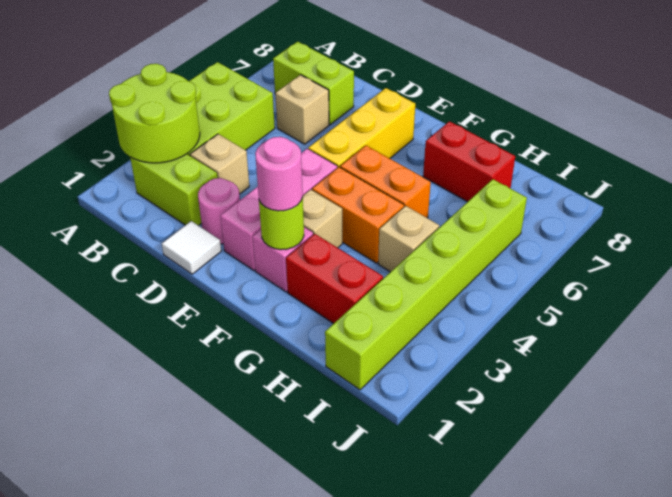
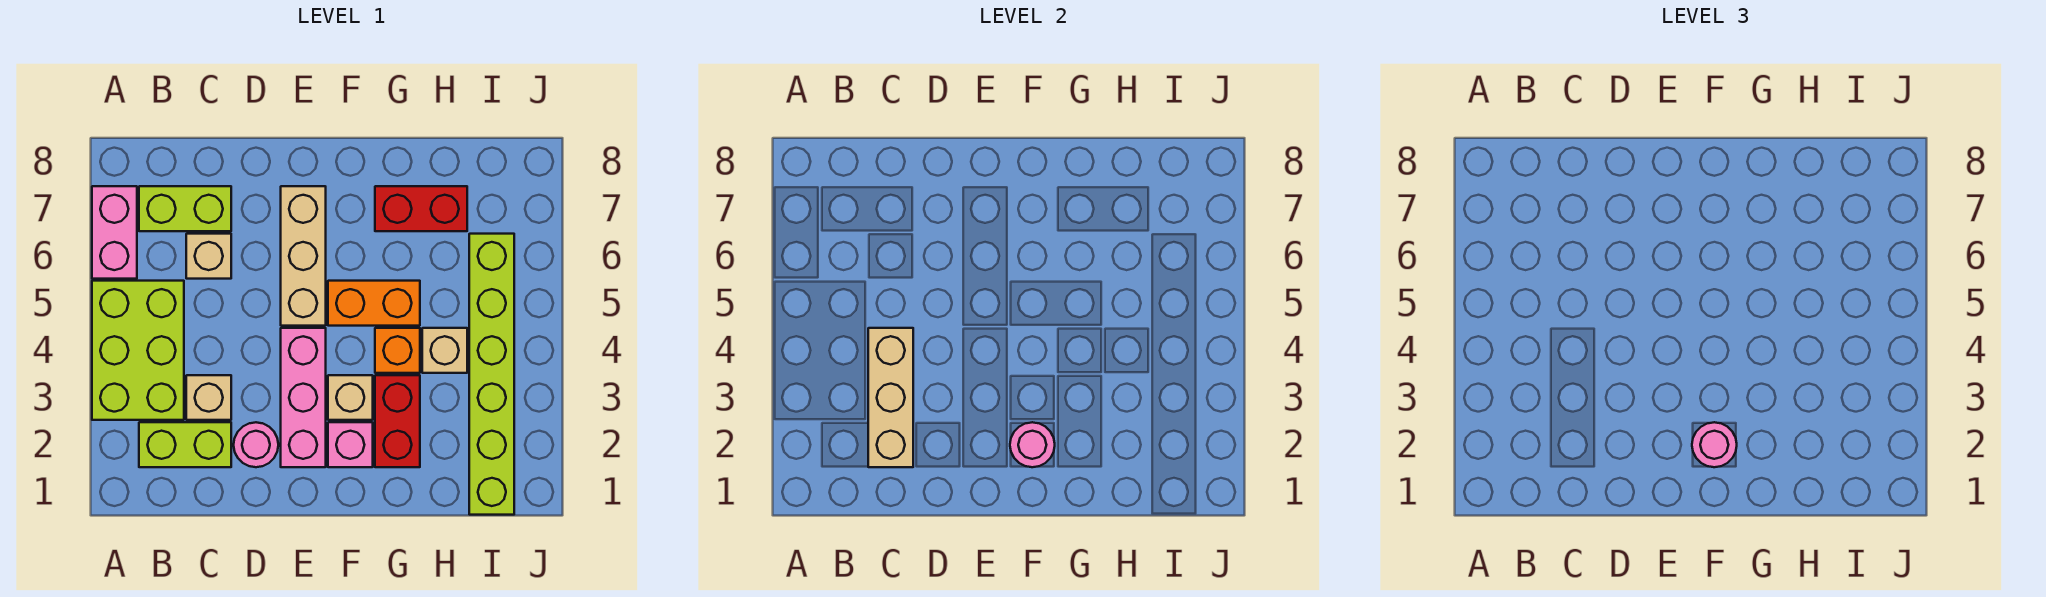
lime 2x2 round brick [109,64,200,163] -> none
none -> pink 1x2 brick [92,186,137,279]
none -> tan 1x3 brick [868,328,913,467]
white 1x1 tile [162,221,221,274] -> none
yellow 1x3 brick [308,88,415,168] -> tan 1x3 brick [281,186,326,326]
lime 1x1 round brick [259,198,304,250] -> pink 1x1 round brick [1010,422,1055,467]
orange 1x2 brick [312,167,404,263] -> orange 1x1 brick [375,328,420,373]
red 1x2 brick [286,234,383,324] -> red 1x2 brick turned to [375,375,420,467]

